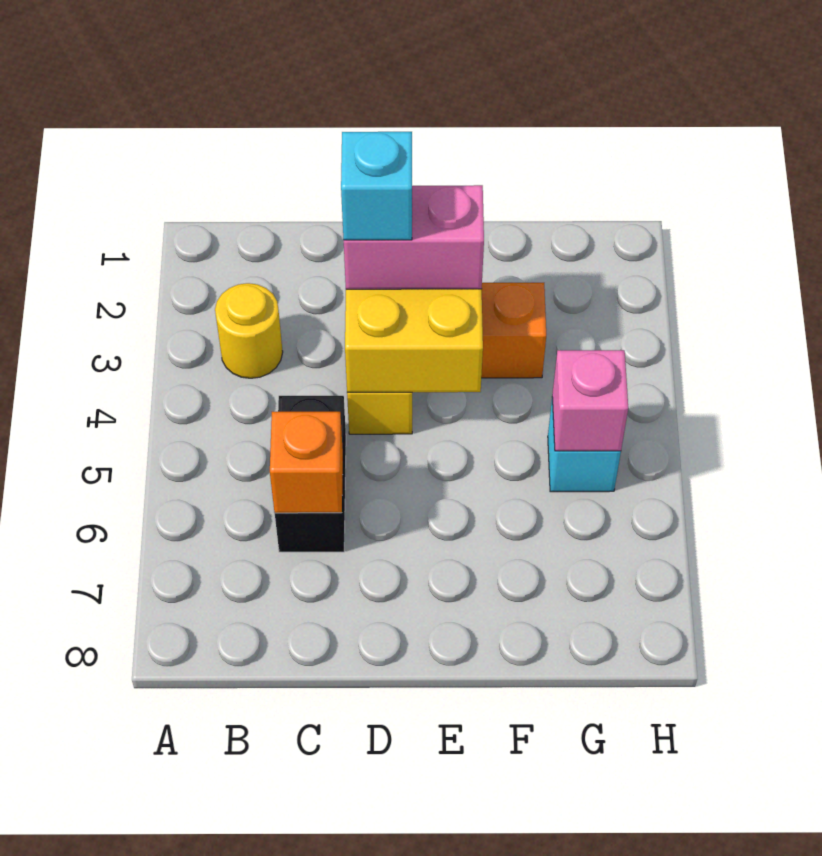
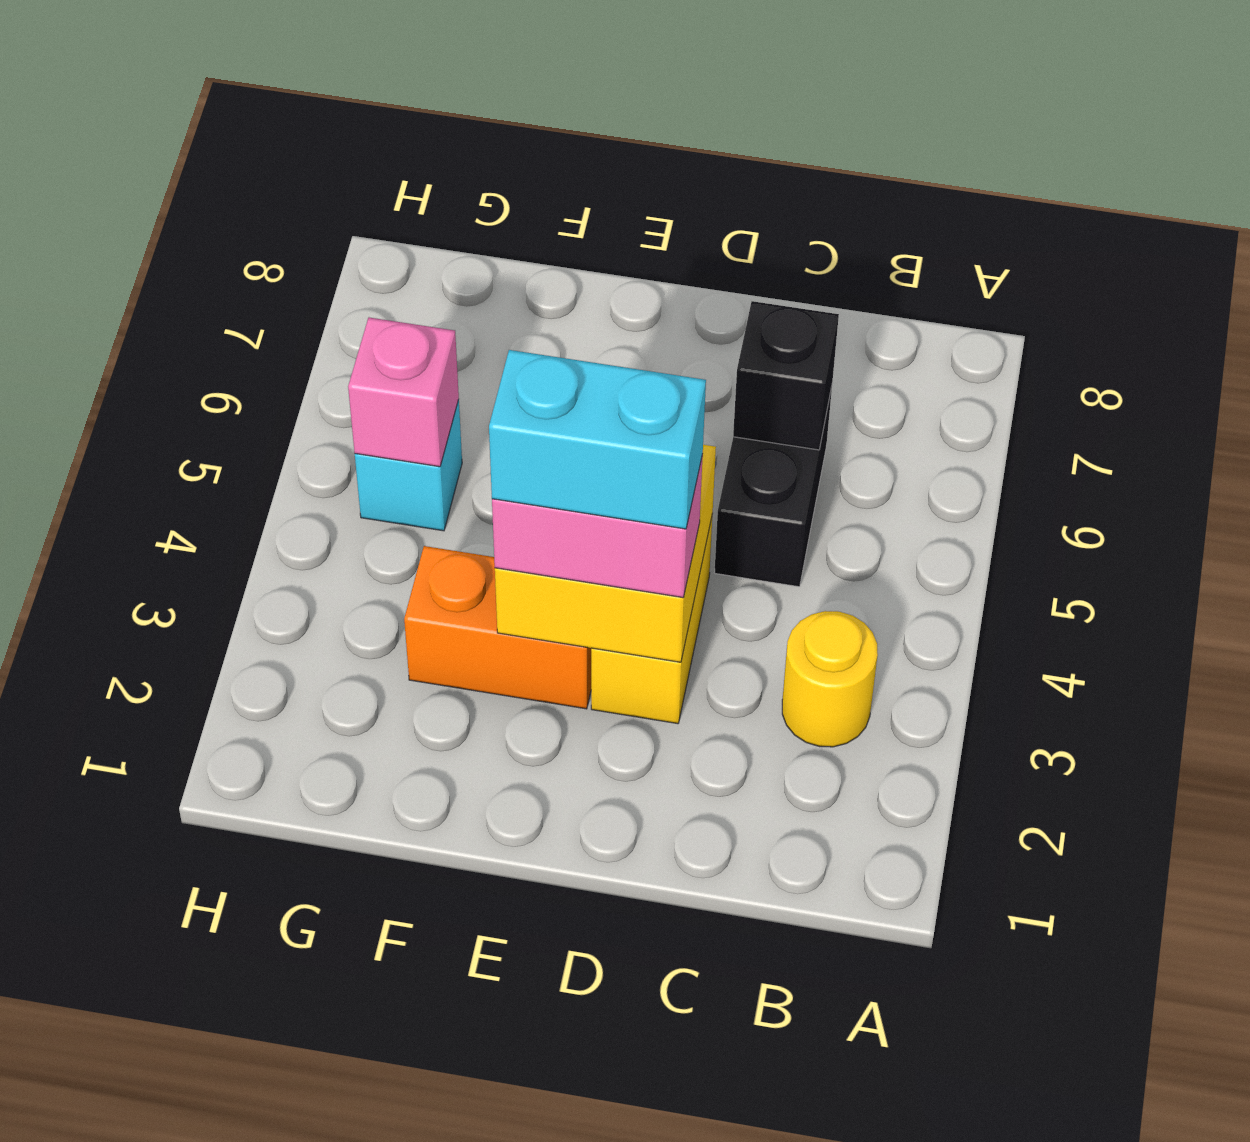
orange 1x1 brick [270,412,343,513] -> black 1x1 brick [733,301,839,450]
cyan 1x1 brick [341,132,412,240] -> cyan 1x2 brick [489,350,706,529]

